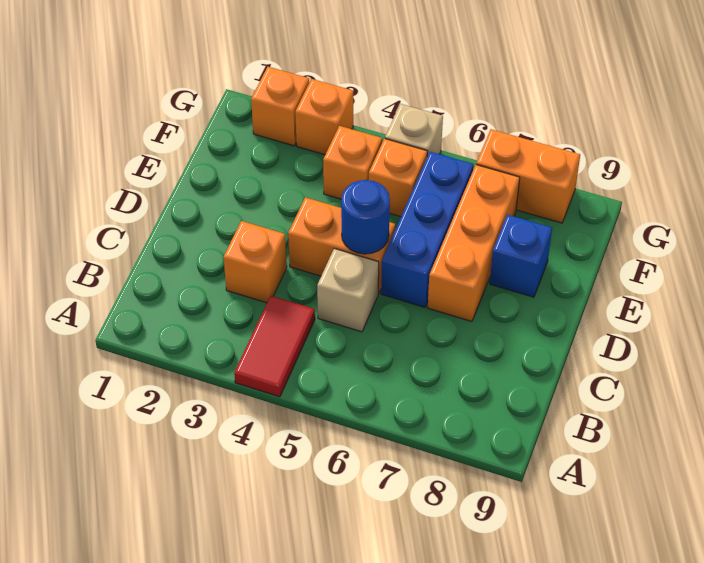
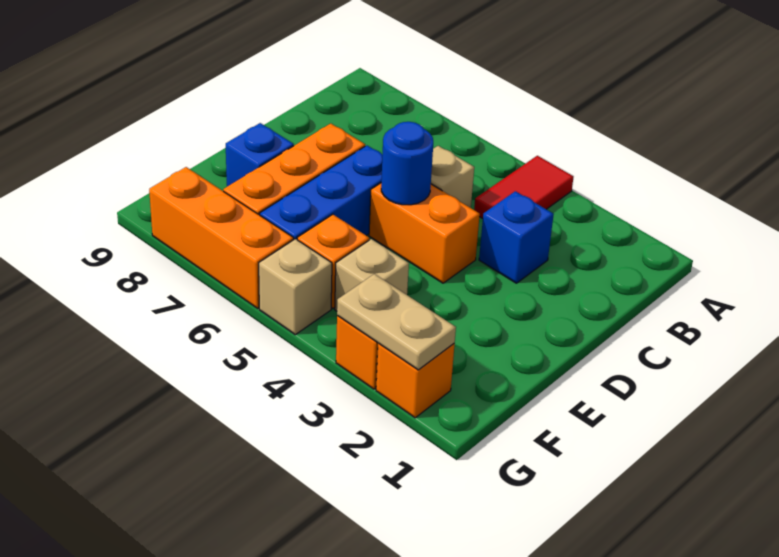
orange 1x1 brick [224,221,287,303] -> blue 1x1 brick [479,191,554,283]
orange 1x1 brick [323,126,382,199] -> tan 1x1 brick [335,239,409,311]
none -> tan 1x2 plate [337,274,456,370]
orange 1x2 brick [476,129,580,223] -> orange 1x3 brick [149,167,294,308]

